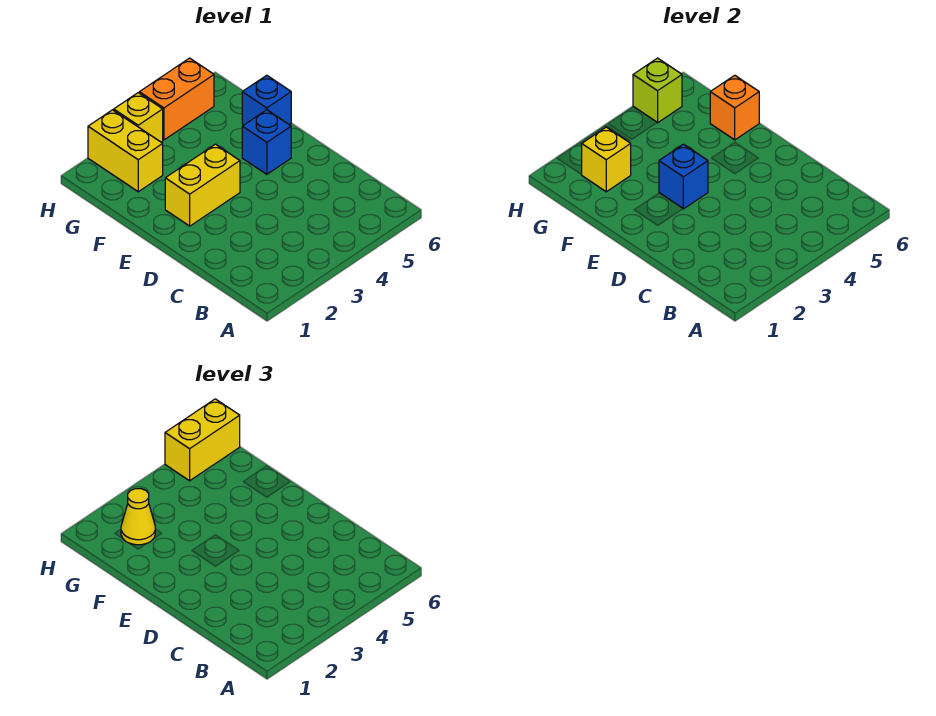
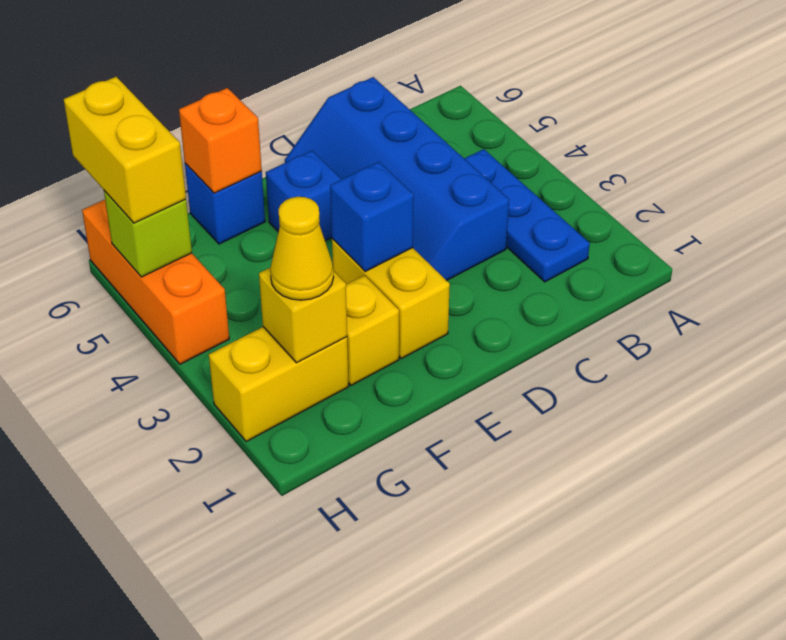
none -> blue 1x3 plate [464,149,590,282]
none -> blue 2x4 slope [285,77,509,281]
yellow 1x1 brick [114,93,163,142] -> yellow 1x1 brick moved to [346,275,399,385]
orange 1x2 brick [139,58,214,140] -> orange 1x3 brick [82,200,229,364]

